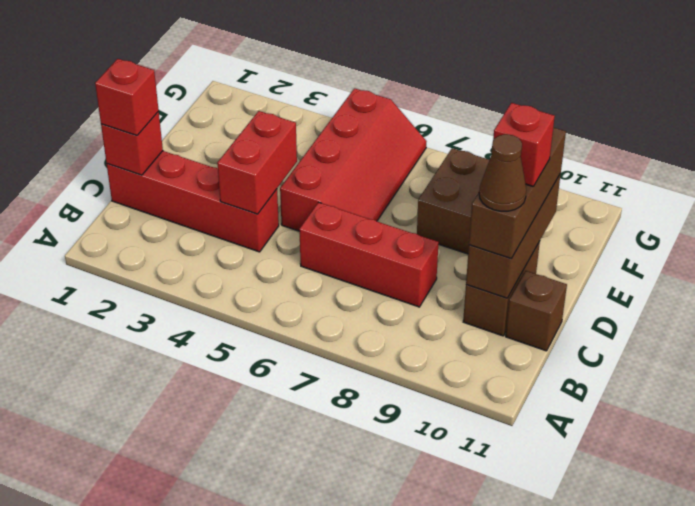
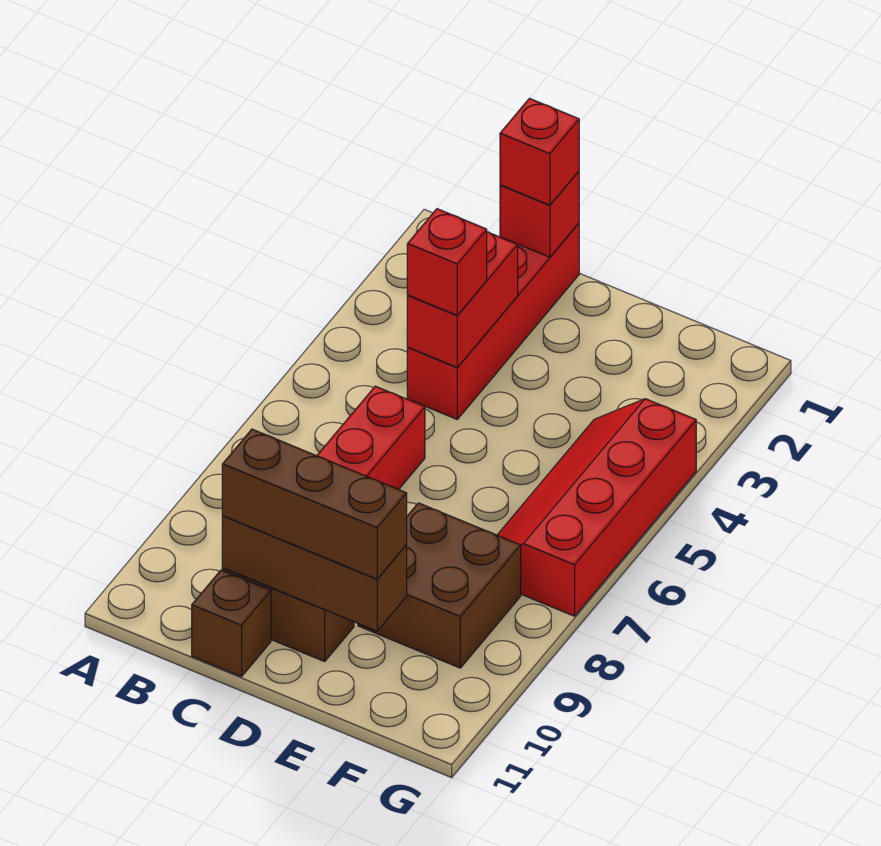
red 1x2 brick [217,111,297,214] -> red 1x2 brick turned to [407,232,518,367]
brown 1x1 cone [479,134,526,211] -> none
red 2x4 slope [280,88,426,231] -> red 2x4 slope turned to [498,399,696,616]
red 1x1 brick [493,103,555,186] -> red 1x1 brick moved to [407,209,487,315]

